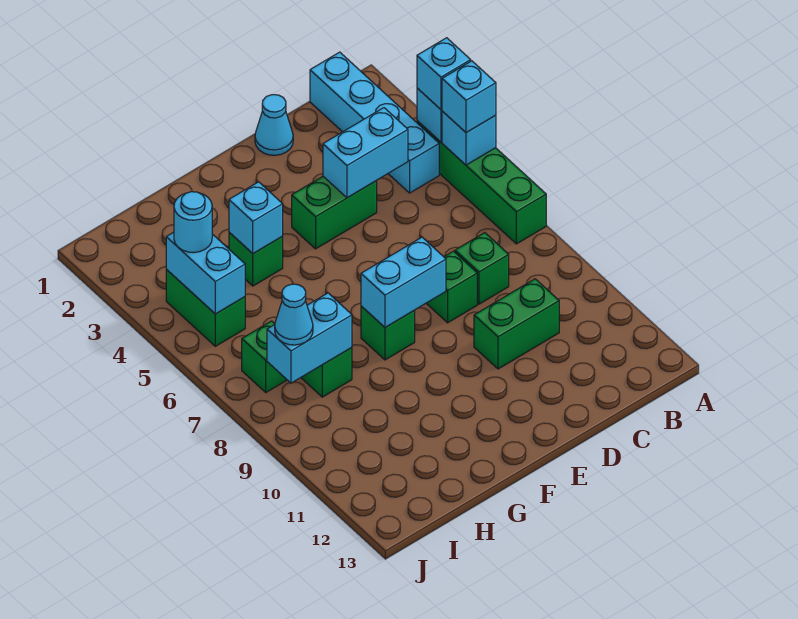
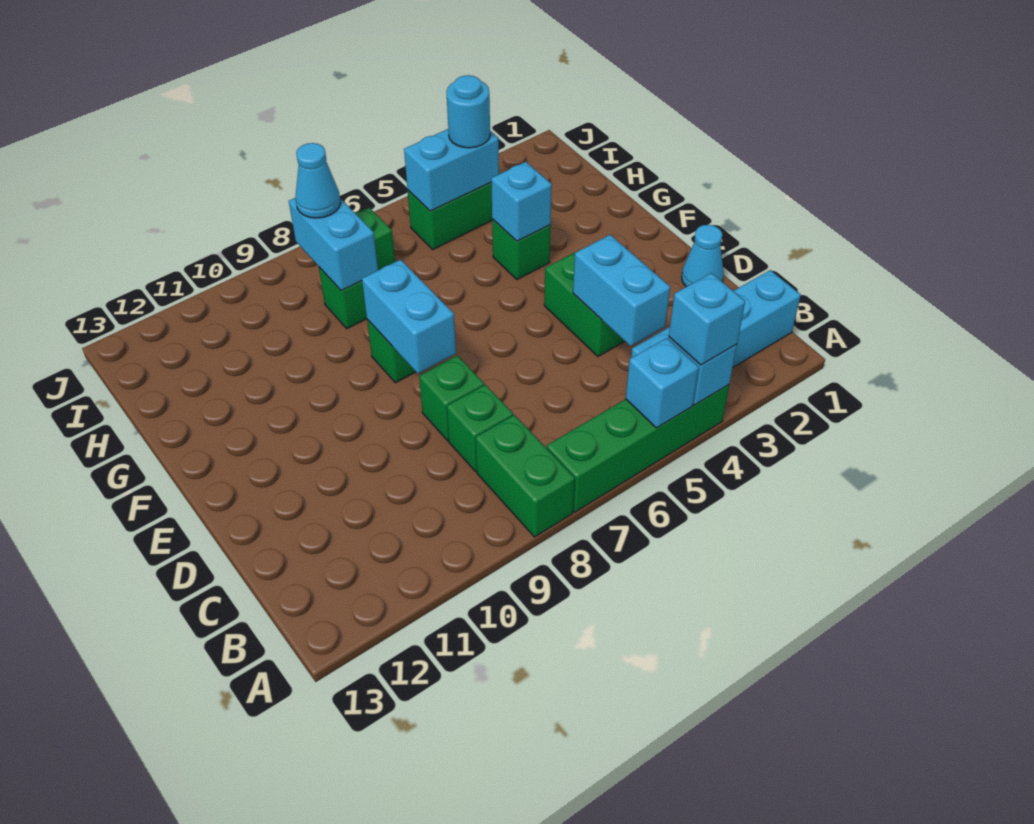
cyan 1x1 brick [442,61,496,133] -> none
green 1x2 brick [474,279,559,369] -> green 1x2 brick moved to [476,415,575,537]

